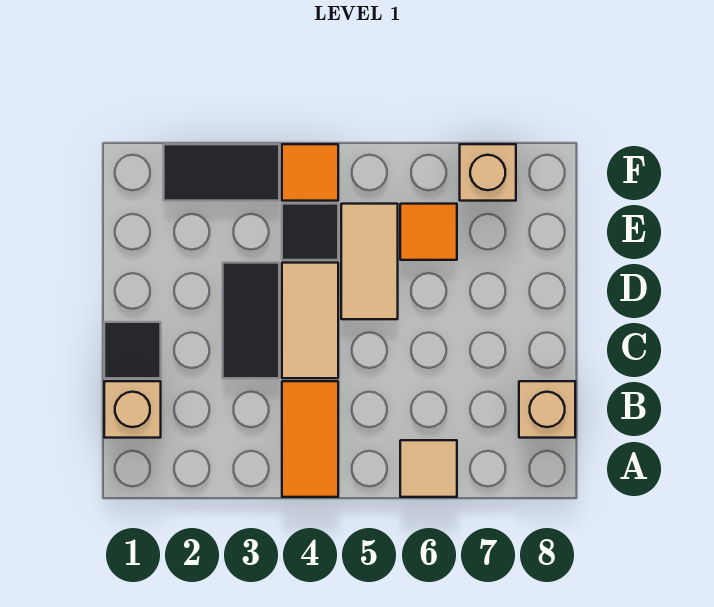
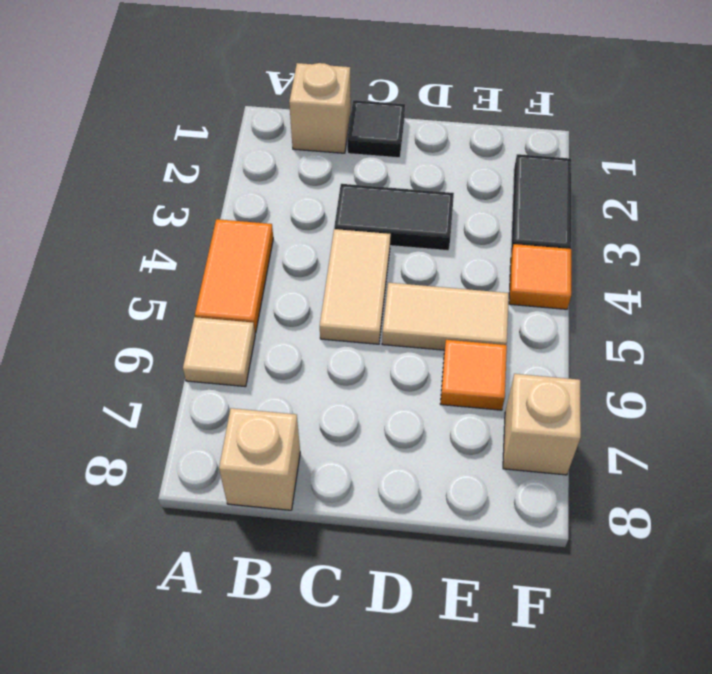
orange 1x2 tile [282,381,338,497] -> orange 1x2 tile turned to [195,219,273,333]
tan 1x2 tile [282,263,338,378] -> tan 1x2 tile turned to [320,229,391,344]
black 1x1 tile [282,204,338,260] -> none

